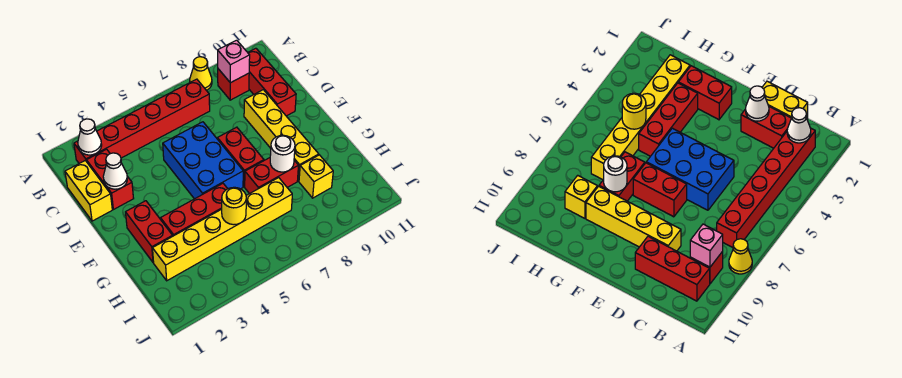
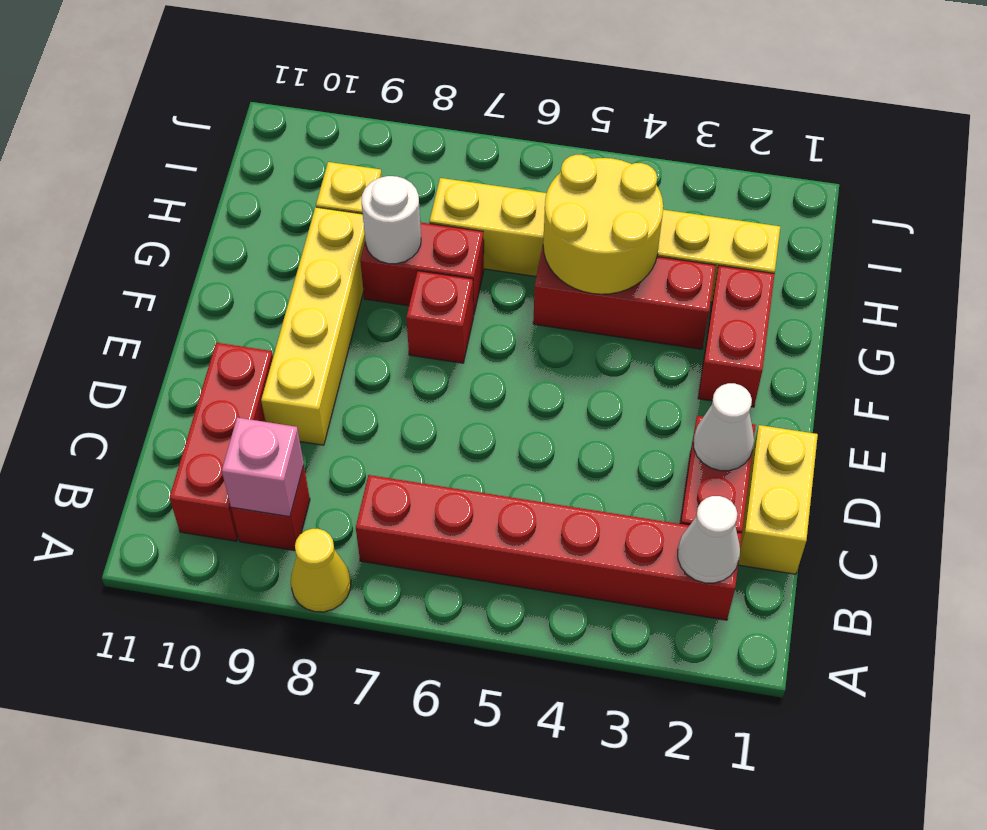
blue 2x3 brick [163,122,243,199] -> none
red 1x2 brick [217,127,264,187] -> red 1x1 brick [406,271,474,363]
yellow 1x1 round brick [222,187,246,225] -> yellow 2x2 round brick [543,155,663,294]

